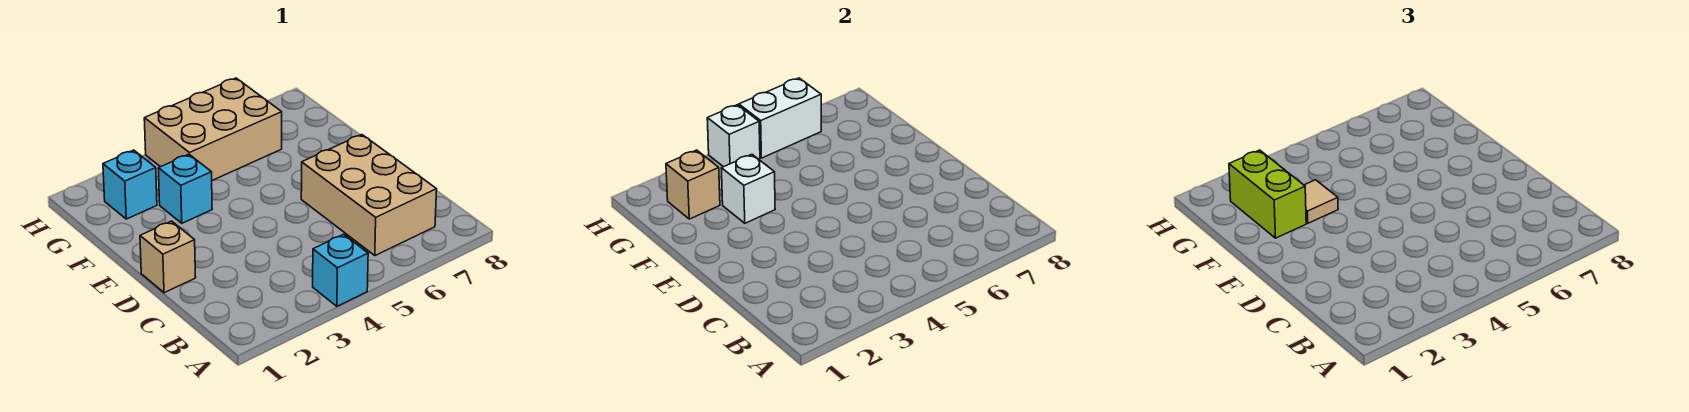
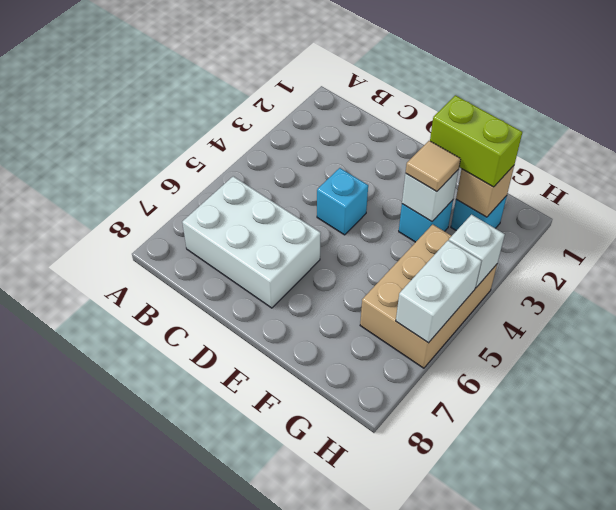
cyan 1x1 brick [313,234,368,306] -> cyan 1x1 brick moved to [317,168,368,235]
tan 2x3 brick [301,135,437,256] -> white 2x3 brick [182,176,321,308]
tan 1x1 brick [140,221,196,293] -> none

